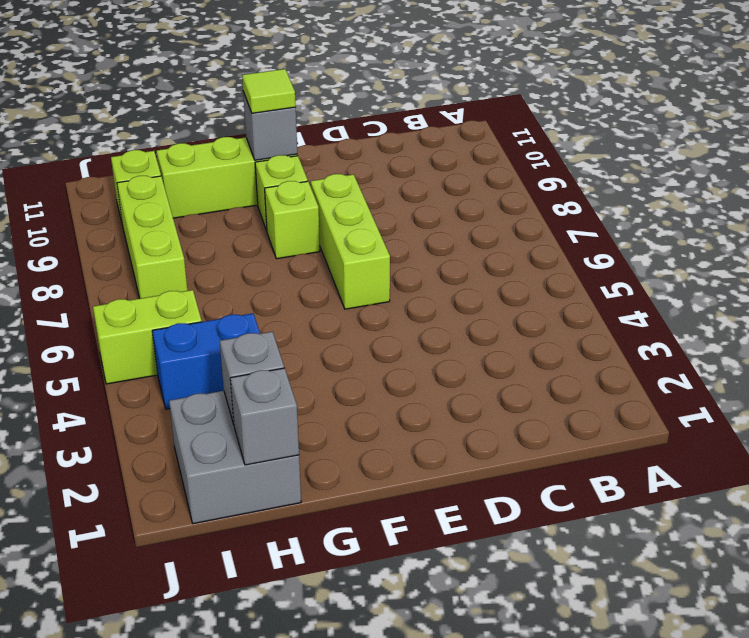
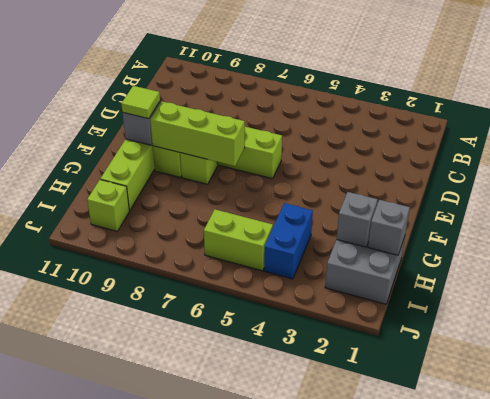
lime 1x2 brick [93,290,202,384] -> lime 1x2 brick turned to [204,210,273,271]
lime 1x3 brick [117,176,187,298] -> lime 1x3 brick moved to [150,102,245,166]

